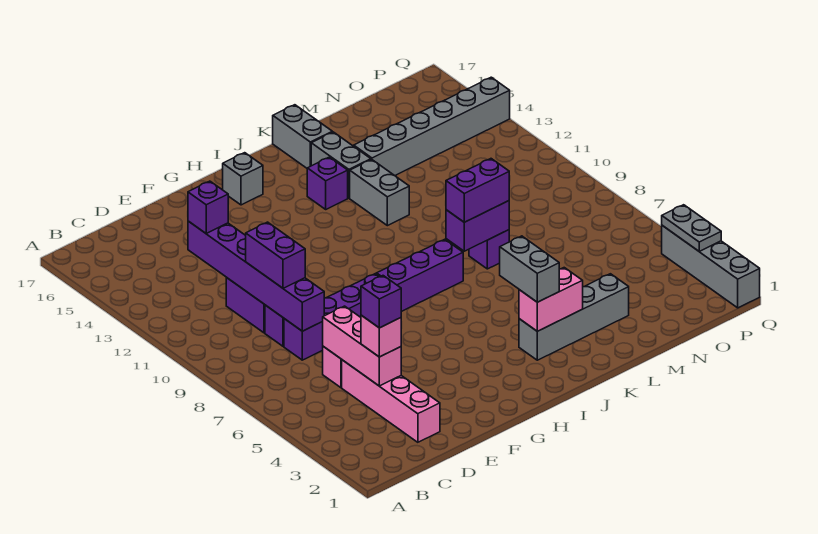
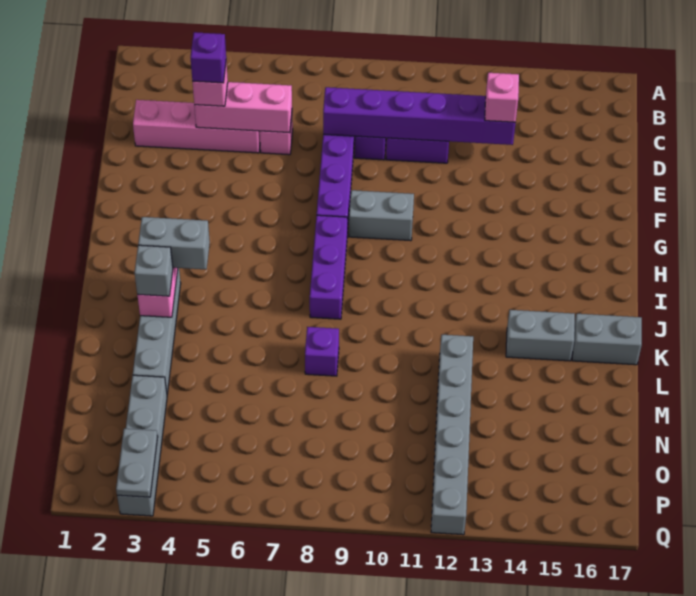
purple 1x2 brick [246,222,305,288] -> none
purple 1x1 brick [188,181,228,233] -> pink 1x1 brick [485,73,519,122]
grey 1x1 brick [223,153,263,205] -> grey 1x1 brick moved to [135,245,173,296]
purple 1x1 brick [307,157,348,209] -> none
purple 1x2 brick [446,201,509,251] -> none
purple 1x2 brick [446,159,509,222] -> none
grey 1x2 brick [350,159,409,226] -> grey 1x2 brick moved to [349,190,414,241]
grey 1x6 brick [354,77,510,176] -> grey 1x6 brick moved to [431,335,473,535]
grey 1x4 brick [662,225,760,308] -> grey 1x4 brick turned to [117,375,167,516]
grey 1x2 plate [662,205,721,252] -> grey 1x2 plate turned to [116,429,158,497]

